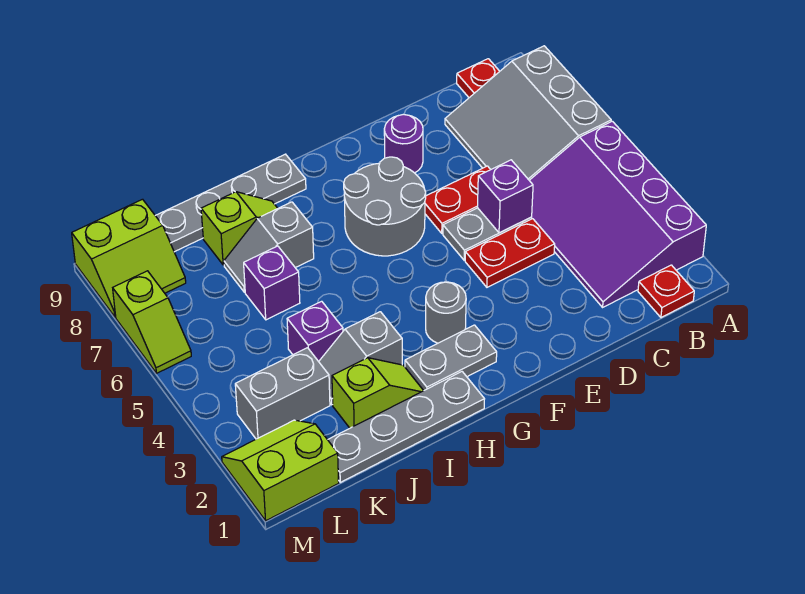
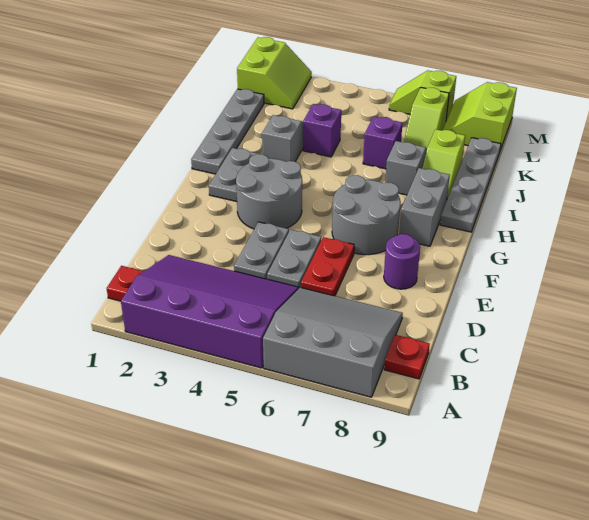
red 1x2 plate [465,219,555,287] -> grey 1x2 plate [234,222,289,279]
purple 1x1 brick [477,160,533,233] -> none
grey 1x1 round brick [426,282,466,343] -> grey 2x2 round brick [236,154,302,229]
lime 1x2 slope [332,358,424,428] -> lime 1x2 slope moved to [404,87,449,148]
grey 1x2 brick [235,348,330,439] -> grey 1x2 brick moved to [399,168,450,246]

